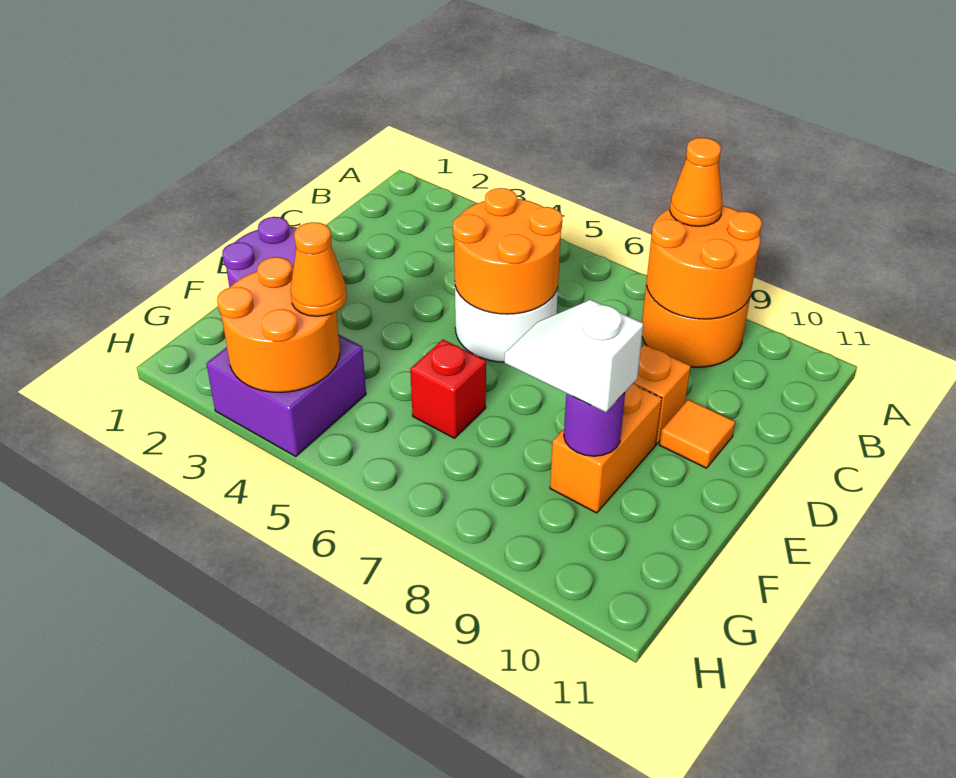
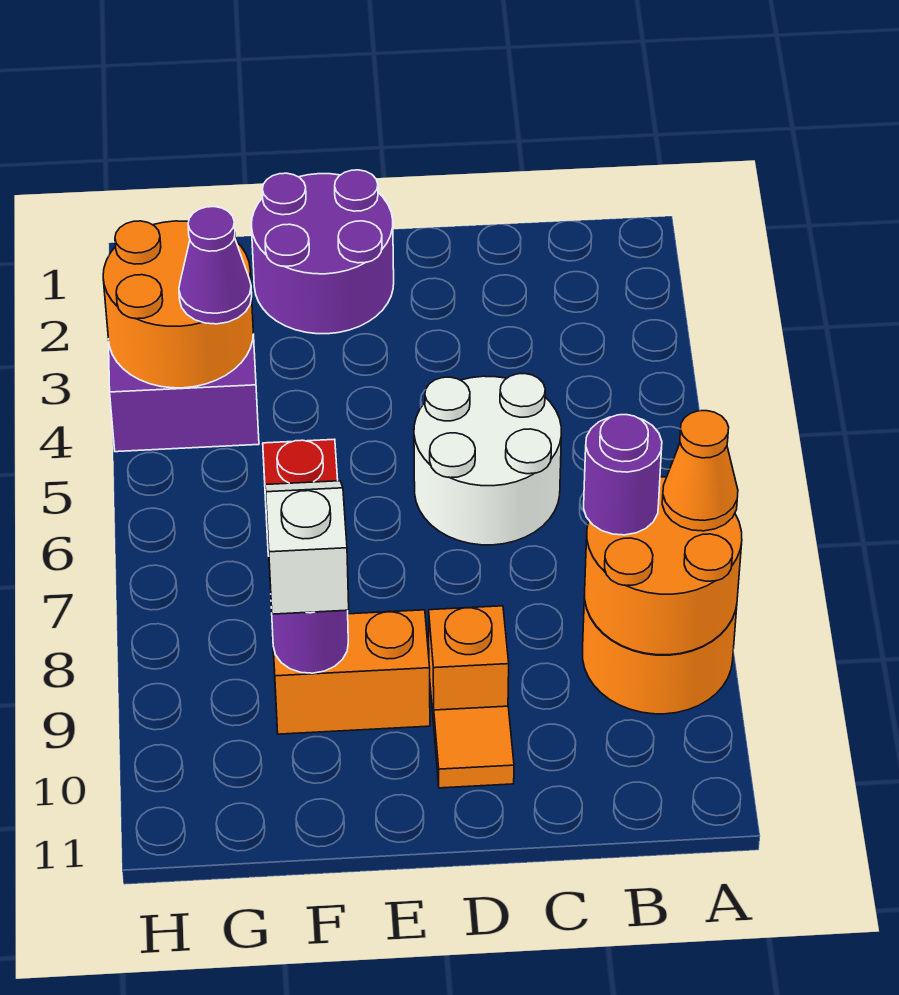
none -> purple 1x1 round brick [584,415,662,535]
orange 2x2 round brick [453,188,562,314] -> none
orange 1x1 cone [290,222,347,316] -> purple 1x1 cone [179,207,252,324]

